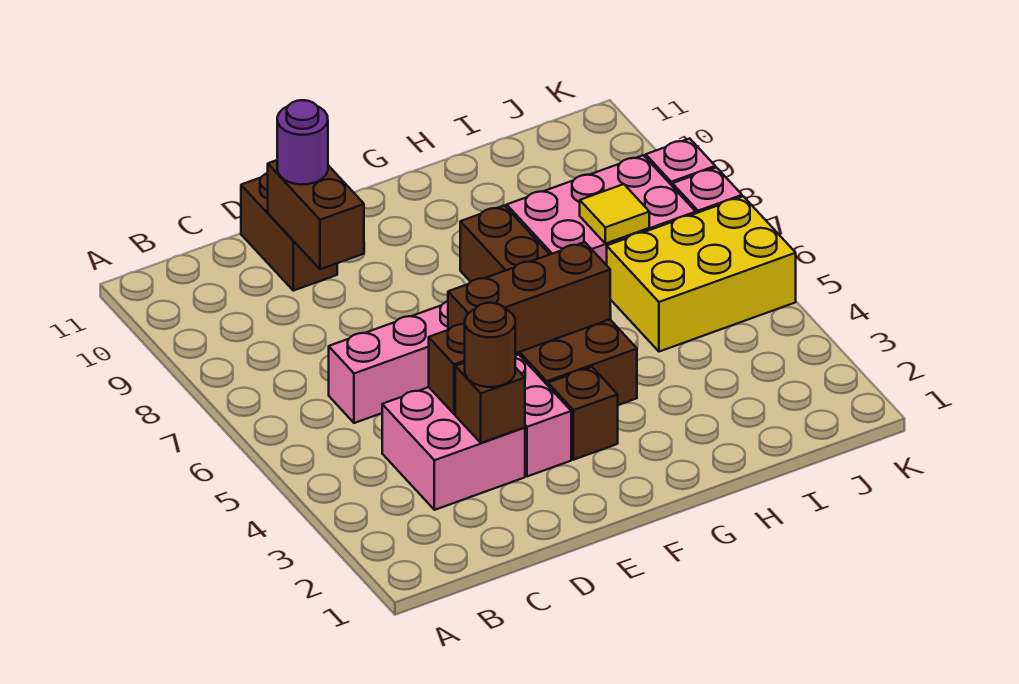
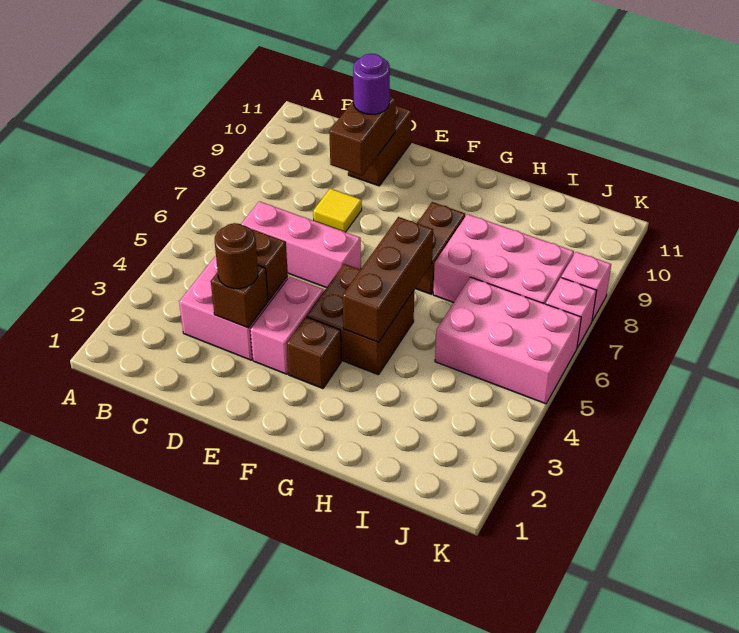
brown 1x3 brick [448,242,610,353] -> brown 1x3 brick turned to [343,217,433,342]
yellow 2x3 brick [607,196,796,352] -> pink 2x3 brick [435,277,581,404]
yellow 1x1 tile [580,184,649,244] -> yellow 1x1 tile moved to [313,189,362,232]

